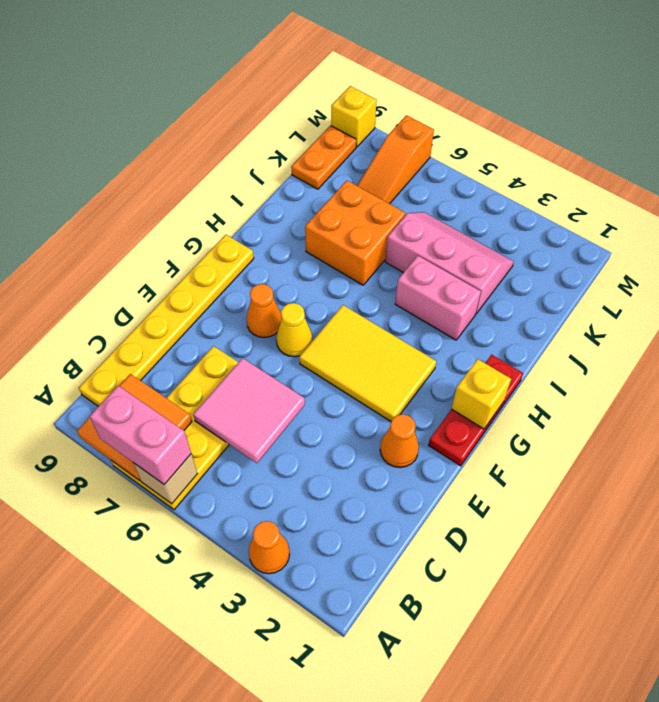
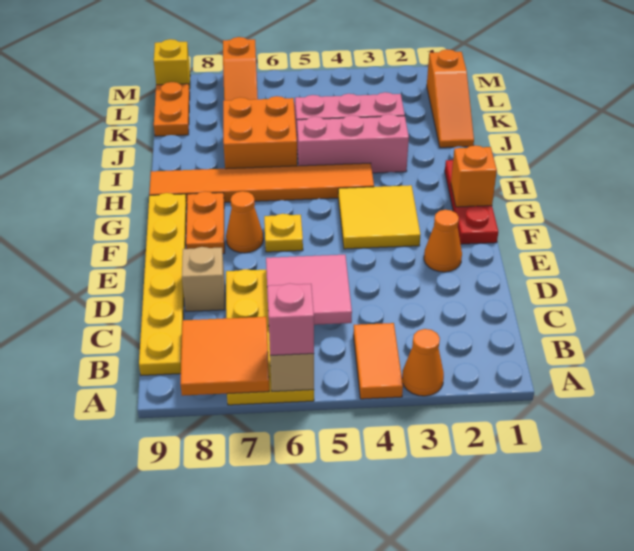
none -> orange 1x2 tile [353,323,403,399]
pink 1x2 brick [90,386,191,485] -> pink 1x1 brick [267,283,314,355]
none -> tan 1x1 brick [182,247,225,312]
yellow 2x3 tile [299,305,436,421] -> yellow 2x2 tile [338,185,420,249]
yellow 1x1 cone [276,303,312,357] -> yellow 1x1 plate [264,214,303,252]
none -> orange 1x2 plate [186,192,225,254]
yellow 1x1 brick [452,359,511,429] -> orange 1x1 brick [451,145,497,207]
none -> orange 1x6 tile [149,163,374,204]
pink 1x2 brick [395,256,481,340] -> pink 1x3 brick [297,114,409,173]
none -> orange 1x3 slope [427,49,474,148]

